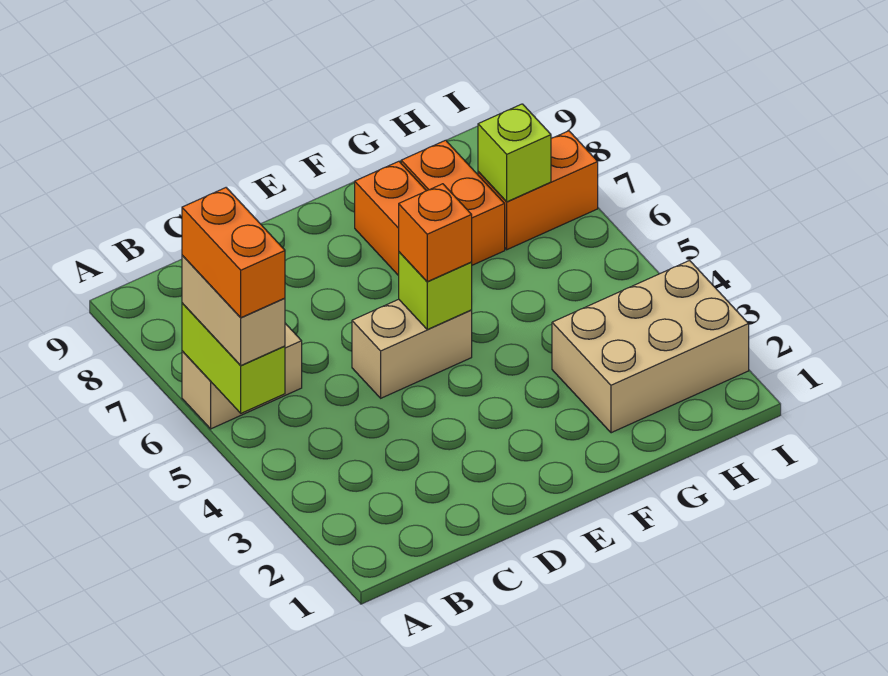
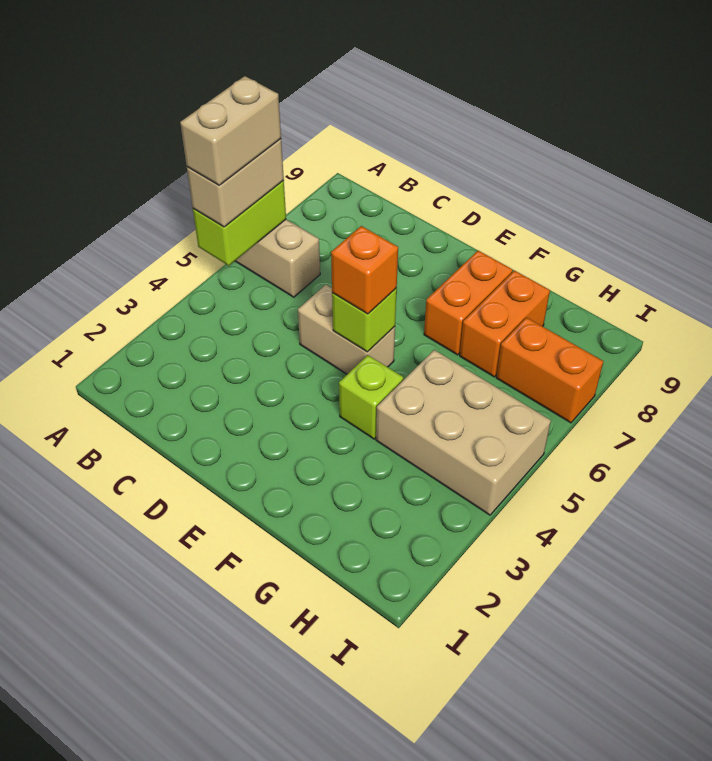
orange 1x2 brick [182,188,285,318] -> tan 1x2 brick [180,76,281,185]
tan 2x3 brick [552,261,749,433] -> tan 2x3 brick moved to [376,350,551,515]
lime 1x1 brick [478,104,551,202] -> lime 1x1 brick moved to [339,355,403,439]

